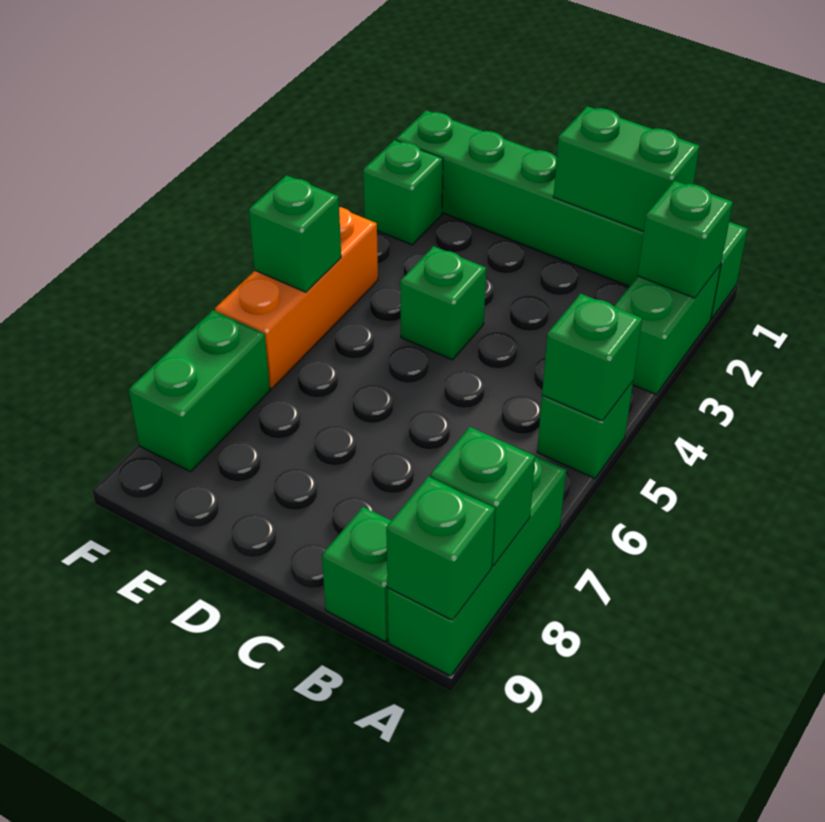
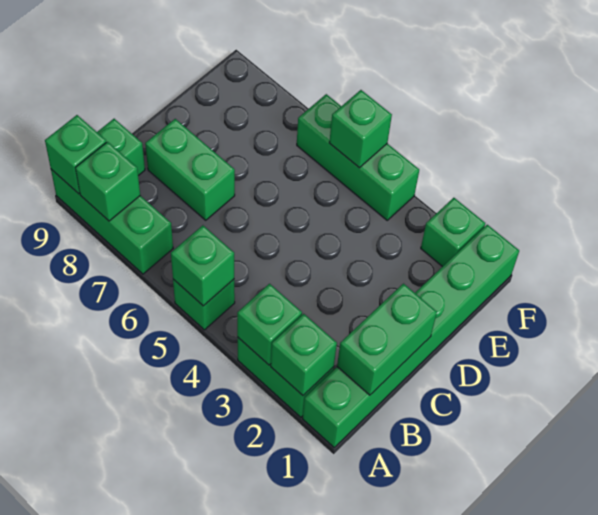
green 1x1 brick [400,246,486,360] -> green 1x1 brick moved to [237,284,302,365]
orange 1x3 brick [215,207,378,388] -> green 1x3 brick [297,94,419,220]
green 1x2 brick [129,310,270,472] -> green 1x2 brick moved to [145,119,235,220]

